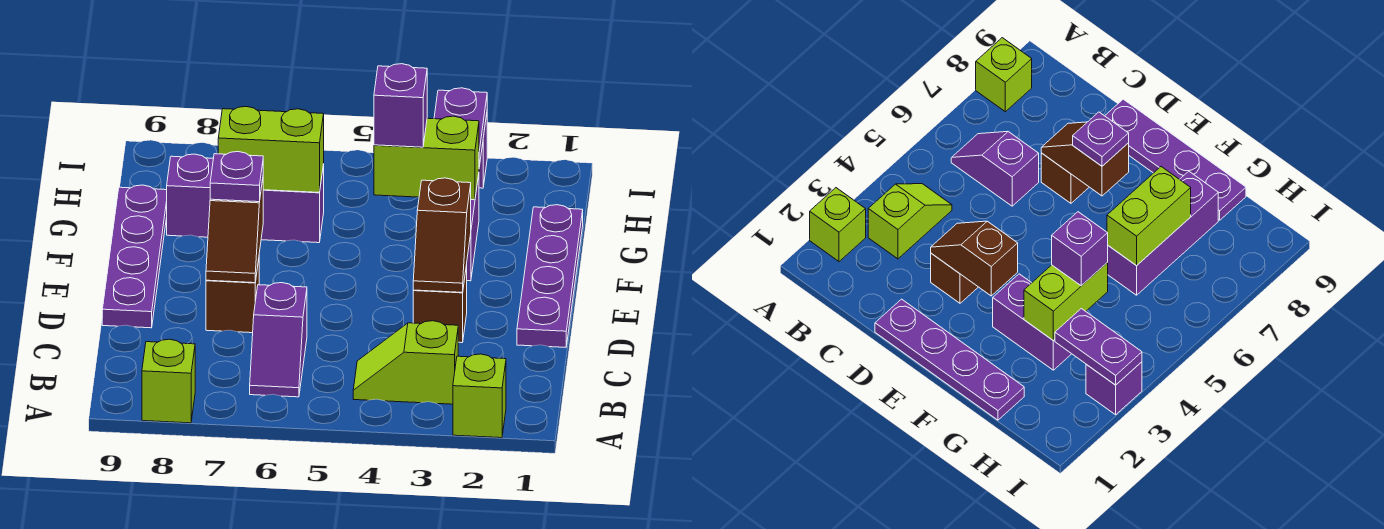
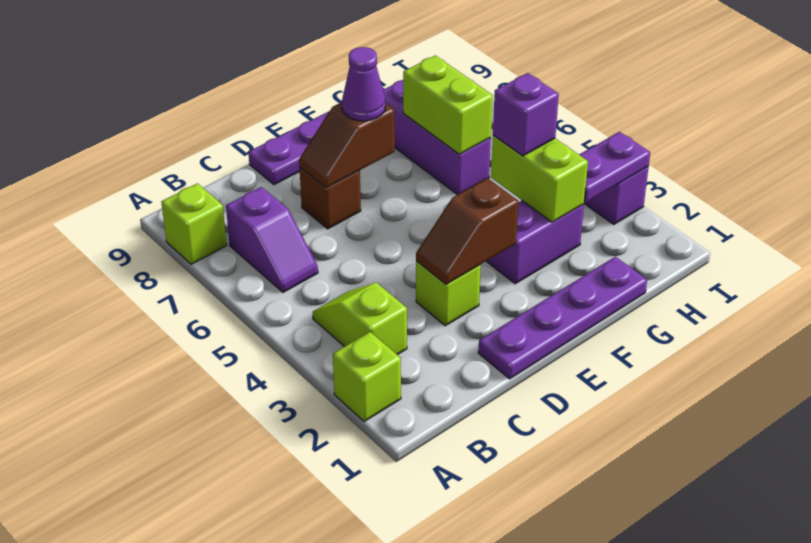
purple 1x2 slope [250,283,307,397] -> purple 1x2 slope turned to [226,187,318,292]
brown 1x1 brick [413,265,467,343] -> lime 1x1 brick [416,261,481,326]
purple 1x1 plate [210,152,263,202] -> purple 1x1 cone [342,47,386,121]

